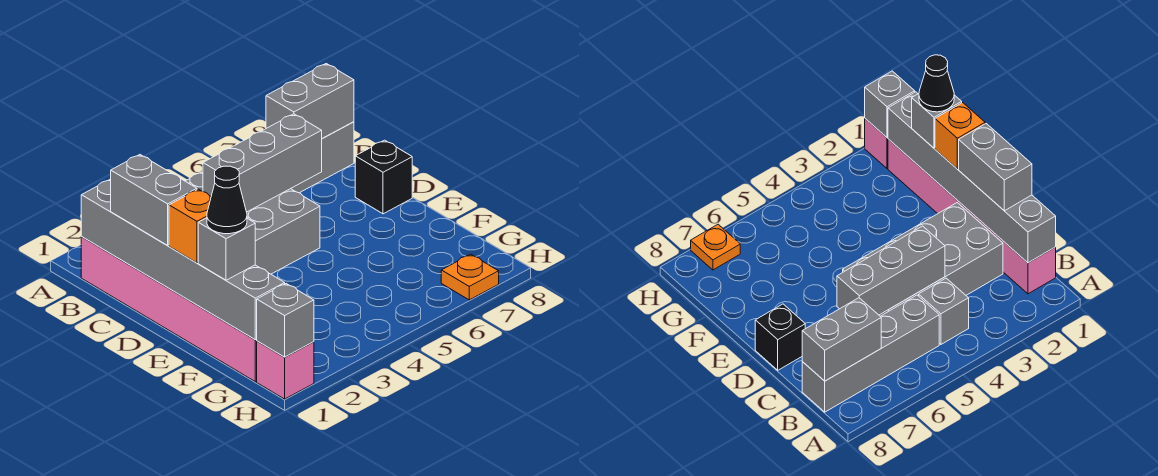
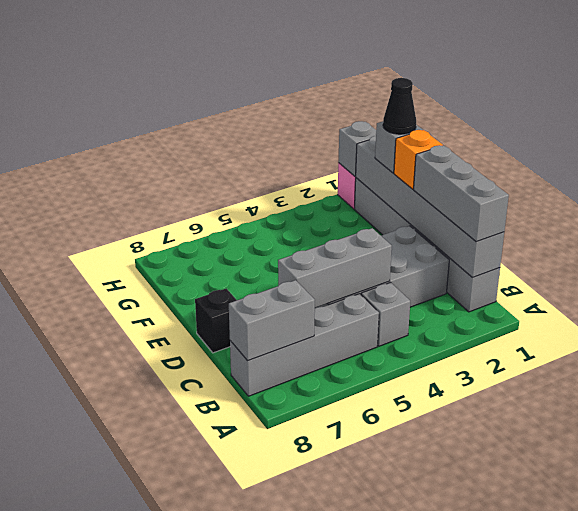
pink 1x6 brick [81,237,257,382] -> grey 1x6 brick [355,178,500,312]
grey 1x2 brick [111,155,197,246] -> grey 1x3 brick [414,145,509,242]
orange 1x1 plate [441,254,499,300] -> none

